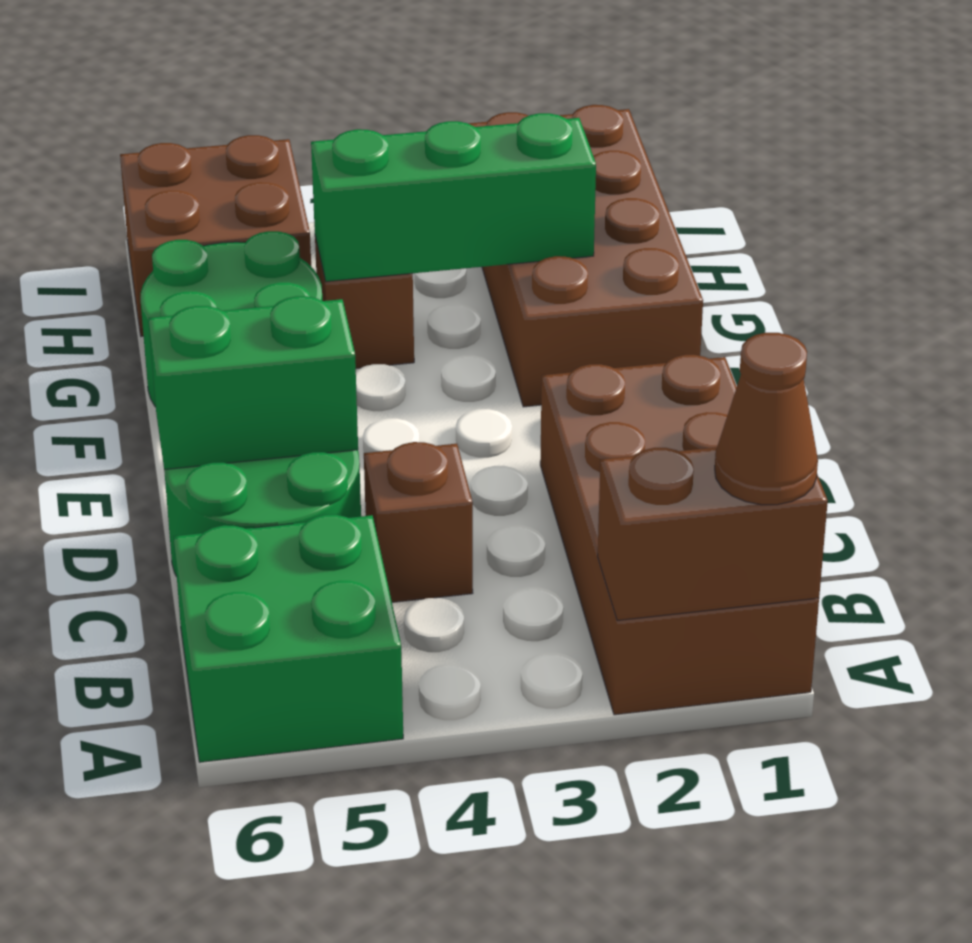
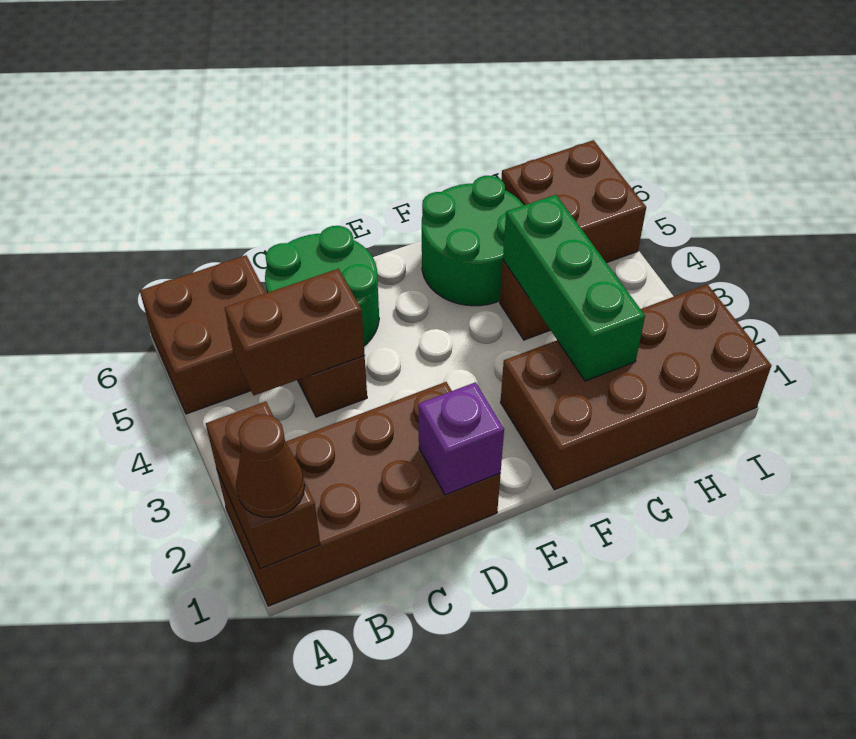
green 2x2 brick [174,515,403,762] -> brown 2x2 brick [140,255,266,414]
none -> brown 1x2 brick [225,269,365,395]
none -> purple 1x1 brick [418,382,504,495]
green 1x2 brick [148,296,358,470] -> none

